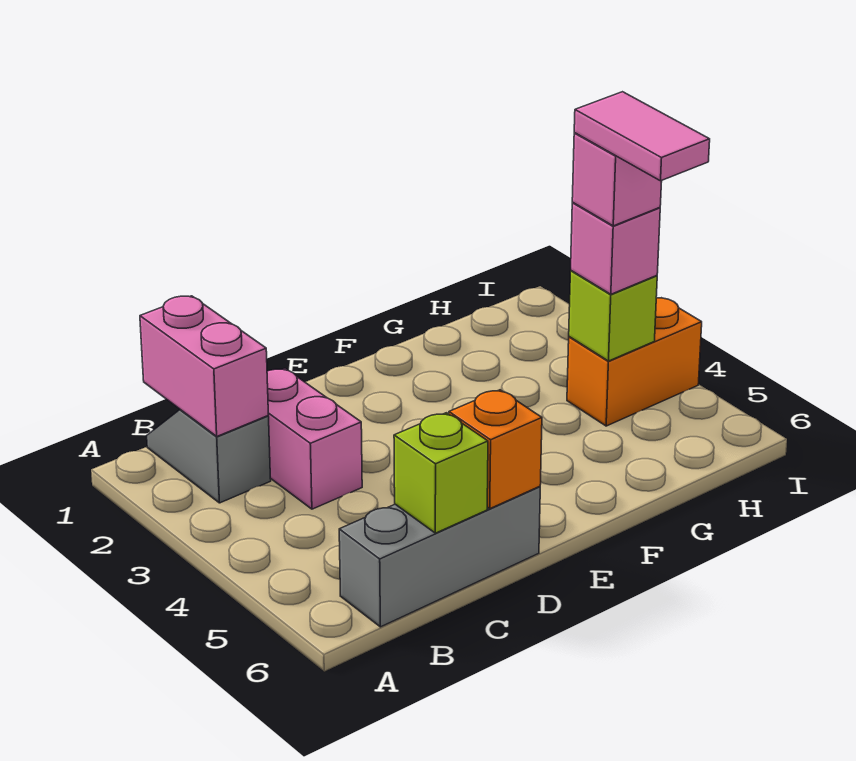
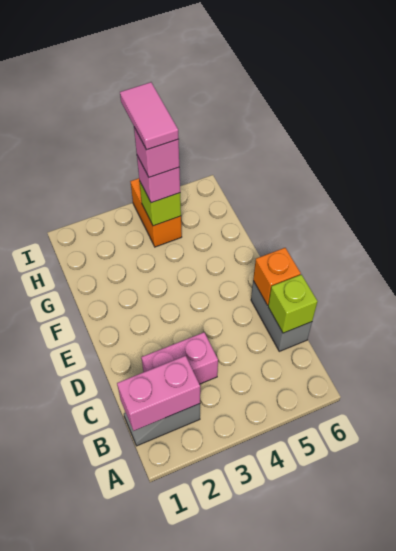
grey 1x3 brick [339,486,540,627] -> grey 1x2 brick [251,281,312,351]
pink 1x2 tile [574,92,710,181] -> pink 1x2 tile turned to [120,82,179,150]

